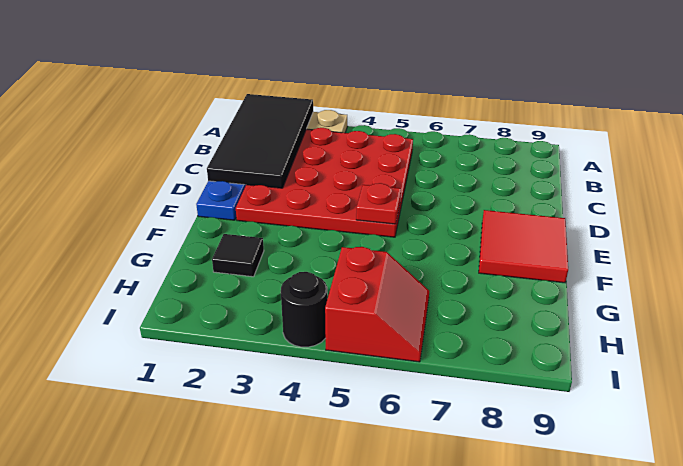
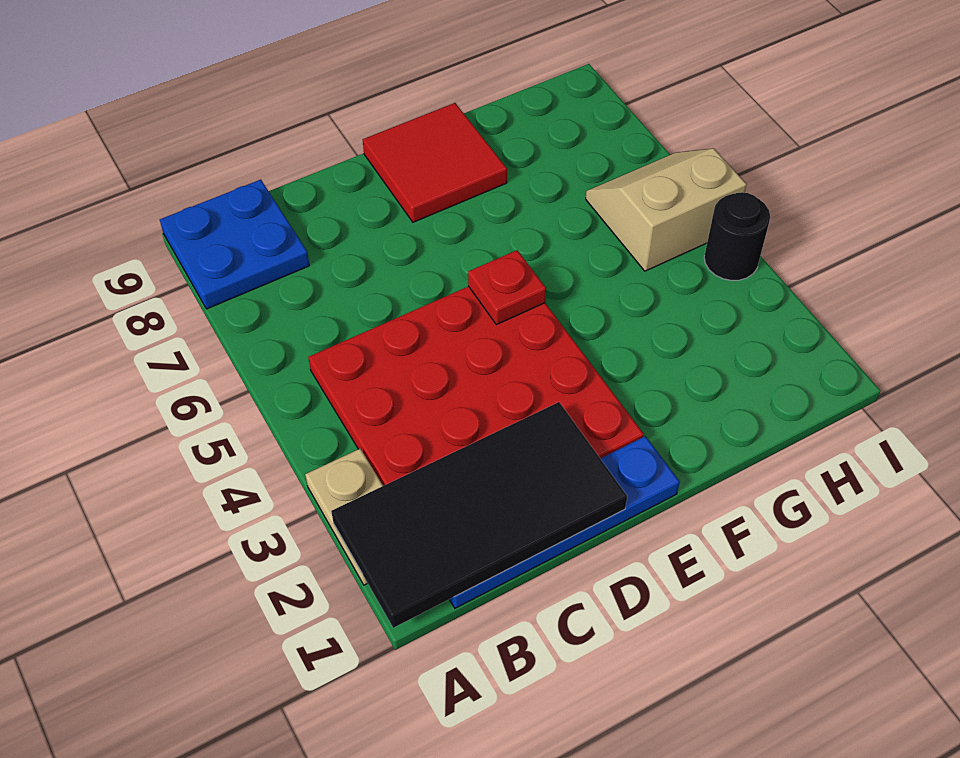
none -> blue 2x2 plate [160,180,310,309]
black 1x1 tile [212,234,264,277] -> none
red 2x2 slope [325,247,429,362] -> tan 2x2 slope [586,148,747,271]

